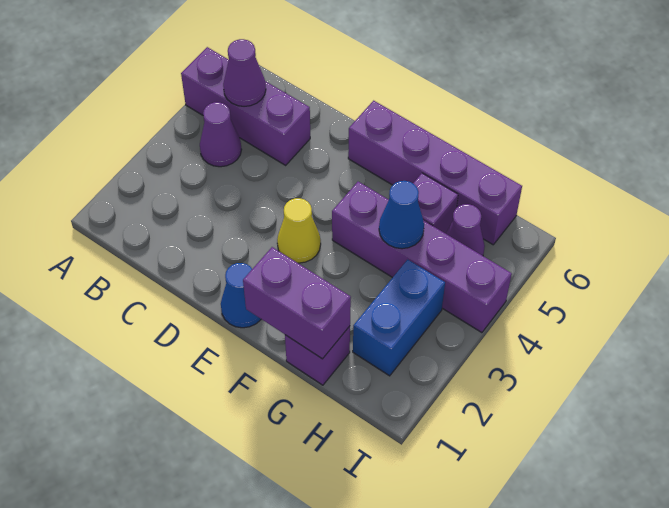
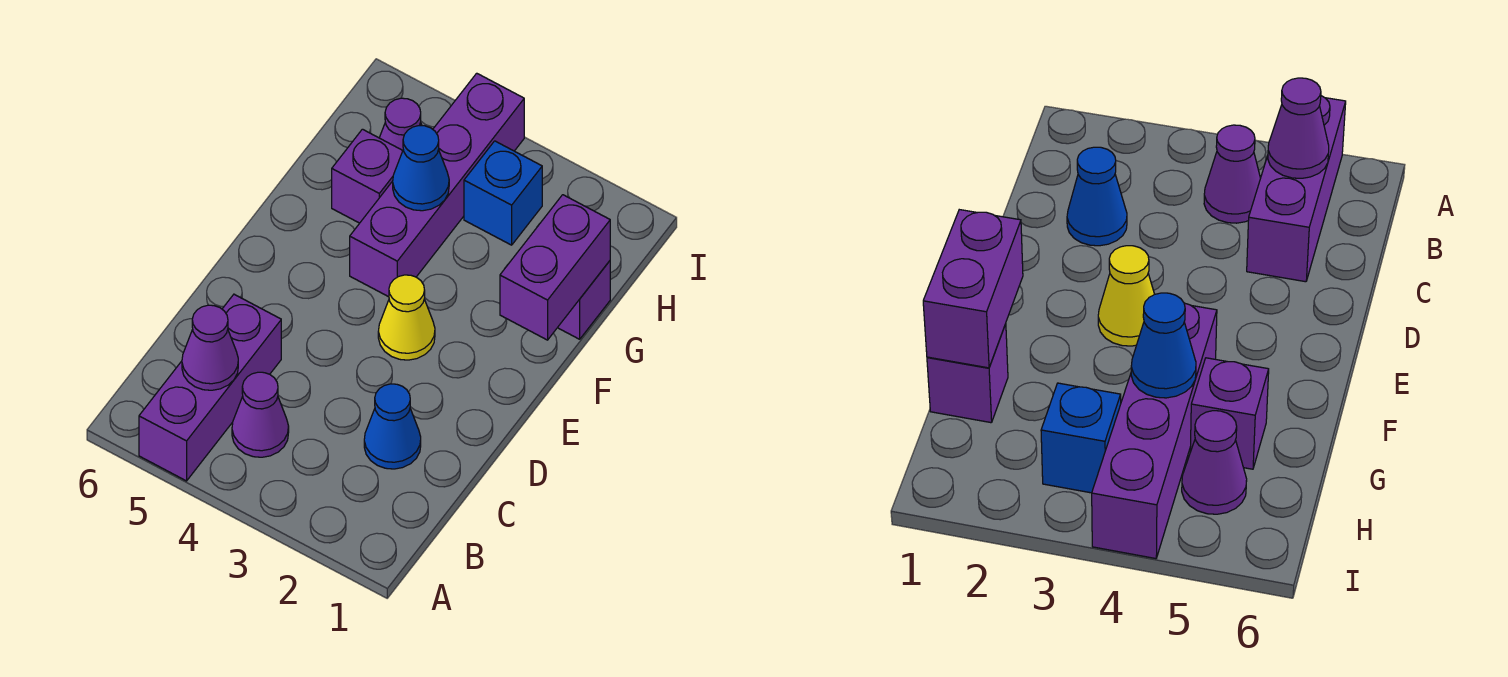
blue 1x1 cone [221,263,261,328] -> blue 1x1 cone moved to [364,384,421,469]
purple 1x4 brick [348,101,522,245] -> none
blue 1x2 brick [353,260,445,376] -> blue 1x1 brick [464,141,542,245]

